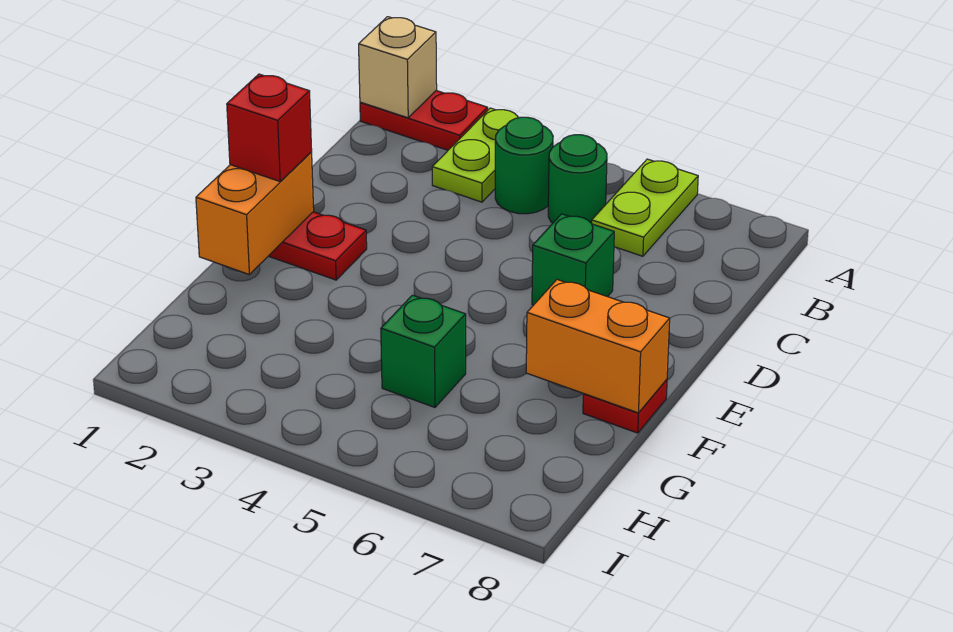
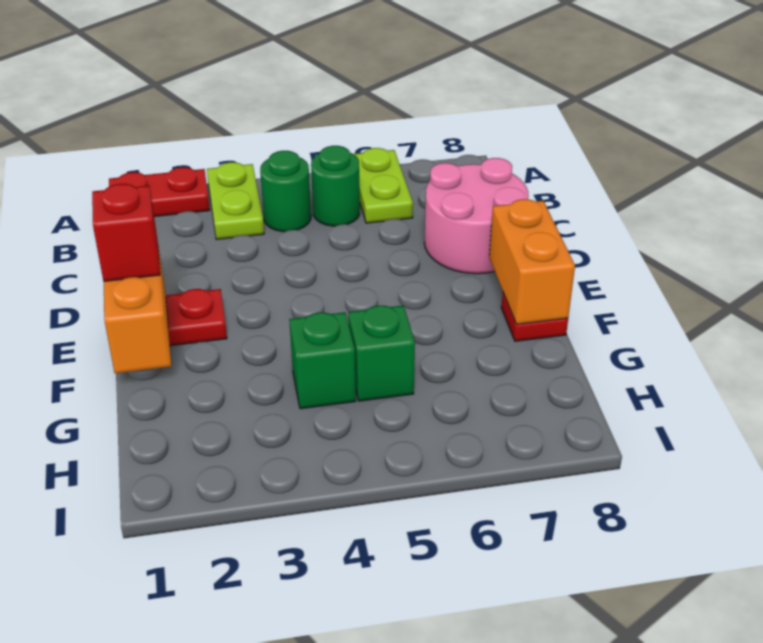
tan 1x1 brick [359,17,437,118] -> none
none -> pink 2x2 round brick [424,158,529,274]
green 1x1 brick [532,214,614,305] -> green 1x1 brick moved to [289,312,356,409]
orange 1x2 brick [526,280,670,413] -> orange 1x2 brick turned to [489,199,575,324]

